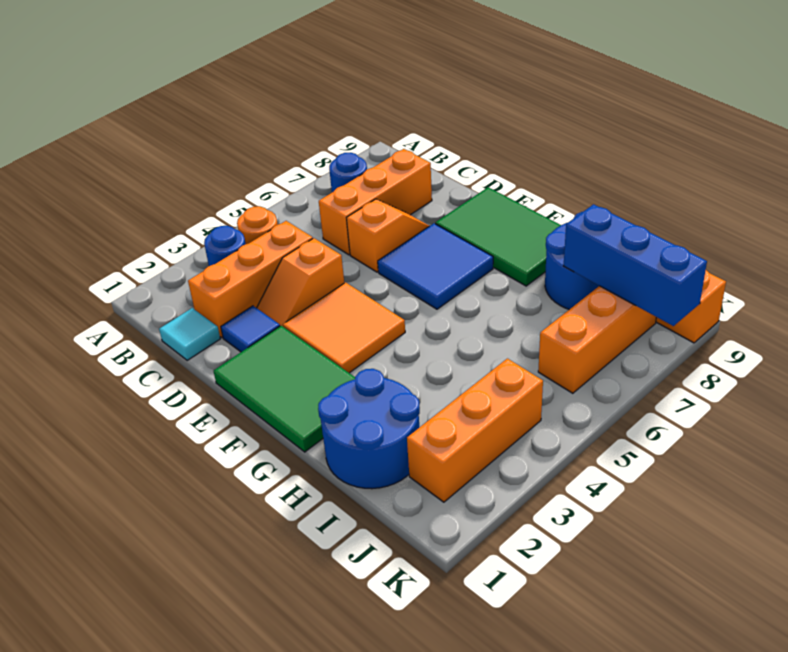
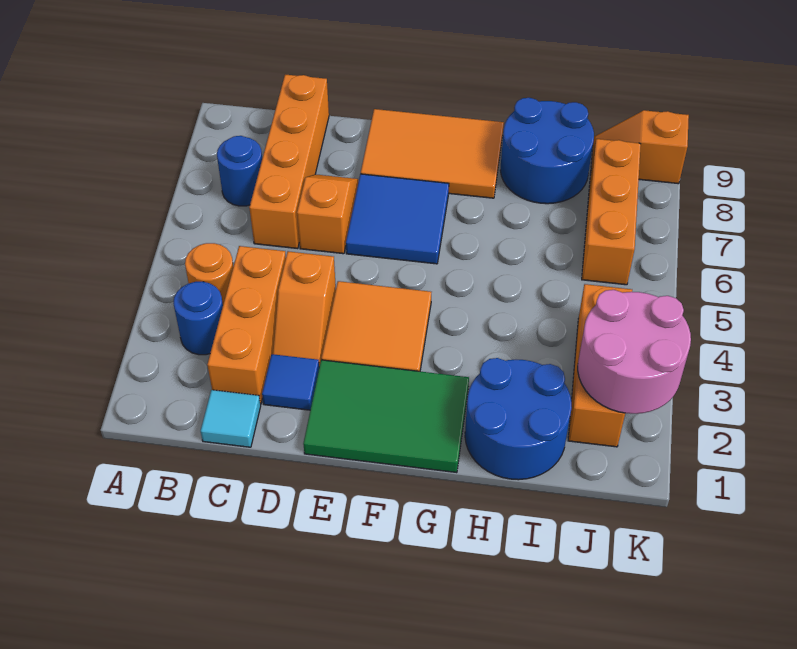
orange 1x3 brick [319,149,432,255] -> orange 1x4 brick [249,74,329,249]
green 2x3 tile [435,187,561,286] -> orange 2x3 tile [361,109,504,198]
blue 1x3 brick [564,204,707,326] -> none
none -> pink 2x2 round brick [578,290,691,414]

